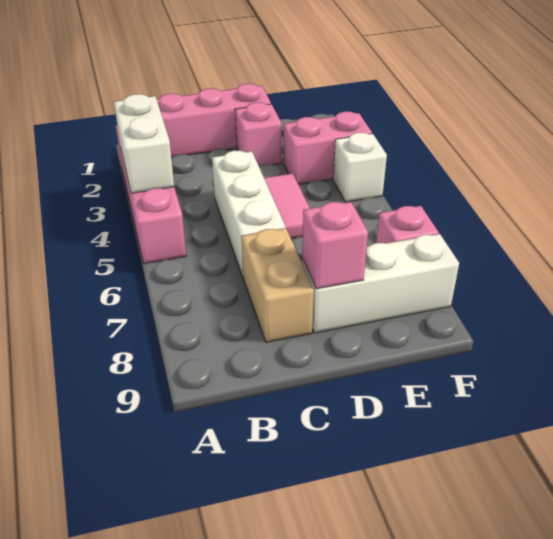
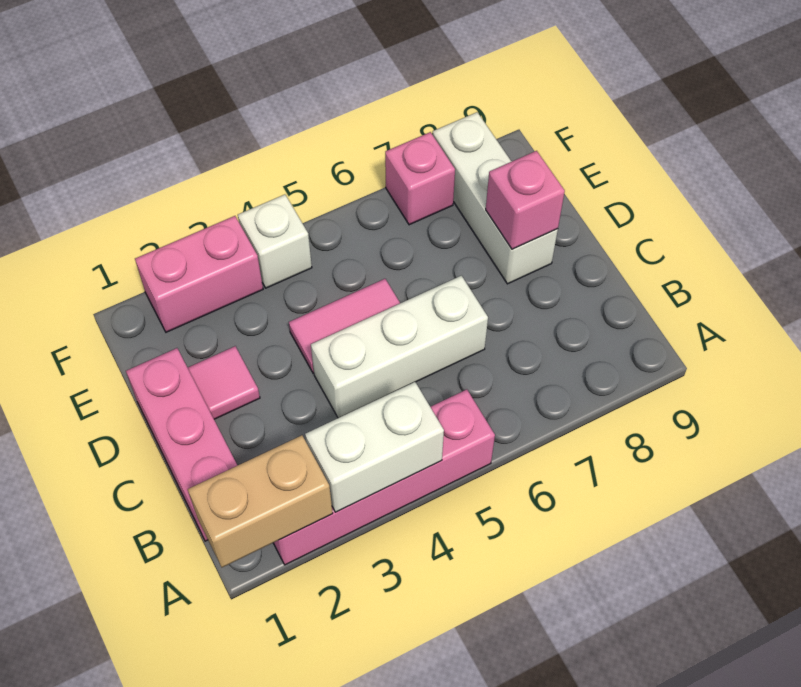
tan 1x2 brick [242,228,314,342] -> tan 1x2 brick moved to [188,435,333,567]
pink 1x1 brick [235,102,281,166] -> pink 1x1 tile [188,346,260,419]
pink 1x2 brick [284,112,372,184] -> pink 1x2 brick turned to [135,216,263,332]

